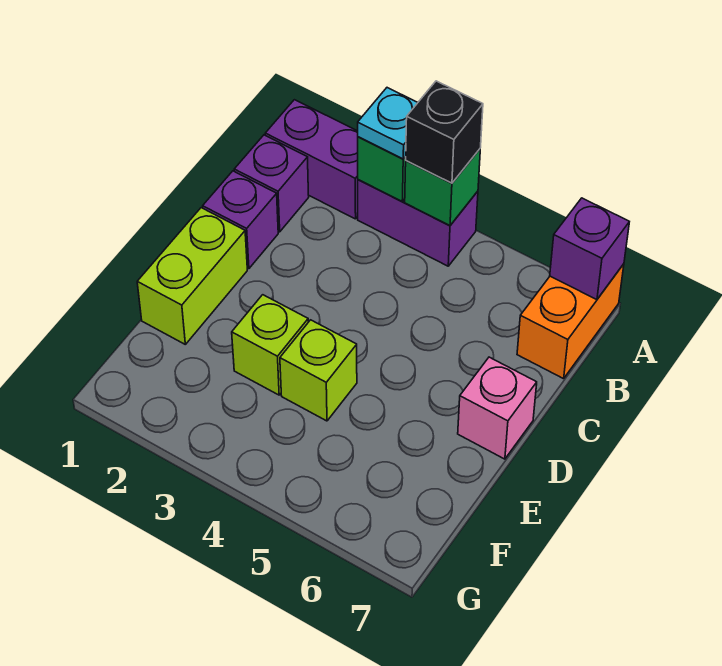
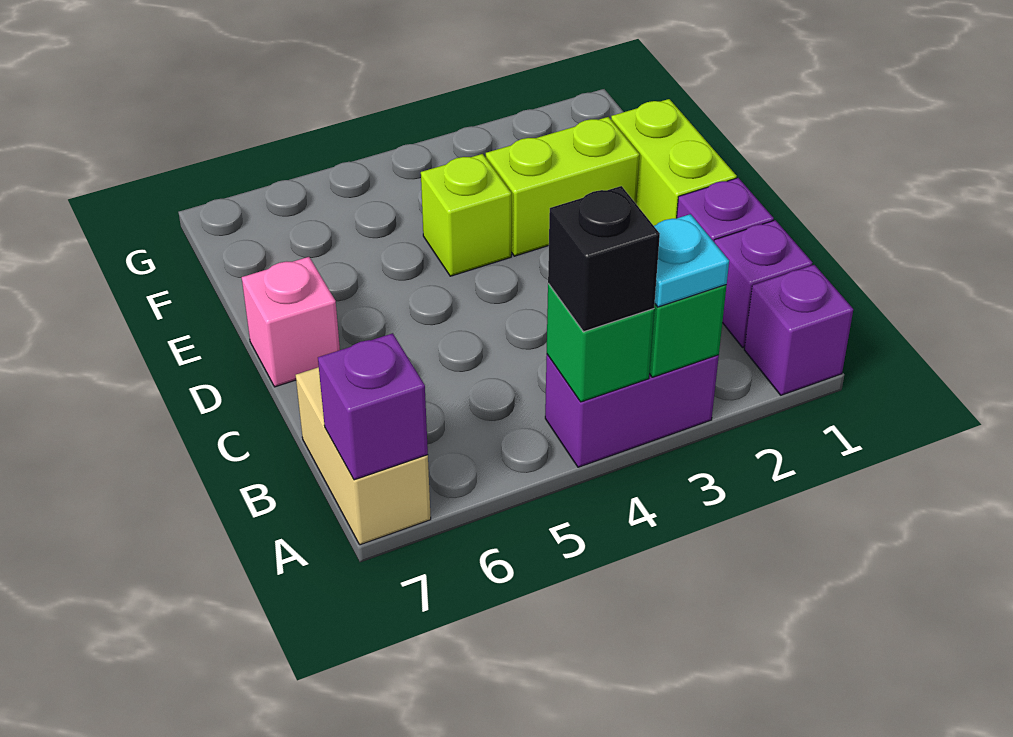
purple 1x2 brick [265,100,358,219] -> purple 1x1 brick [744,265,853,395]
orange 1x2 brick [517,264,624,379] -> tan 1x2 brick [296,367,431,545]
lime 1x1 brick [232,295,308,395] -> lime 1x2 brick [486,117,639,256]

